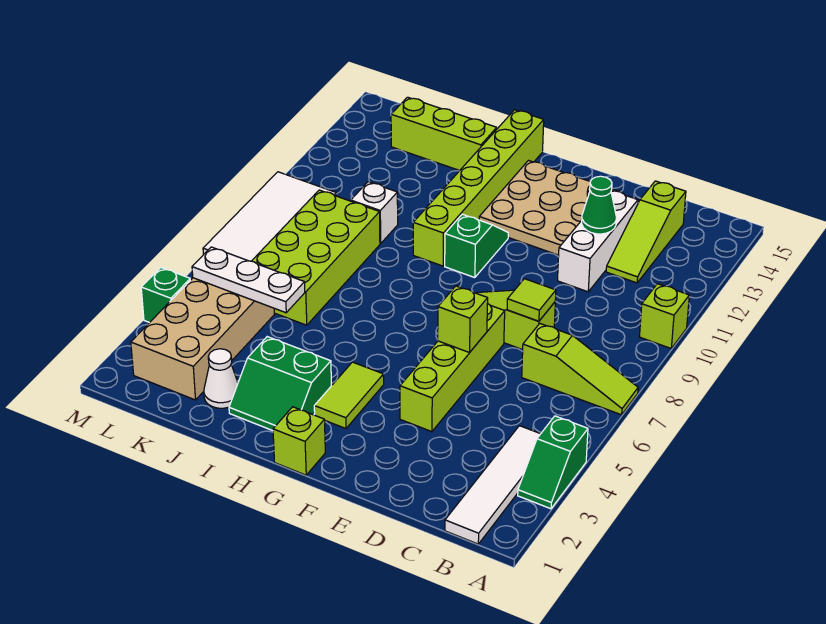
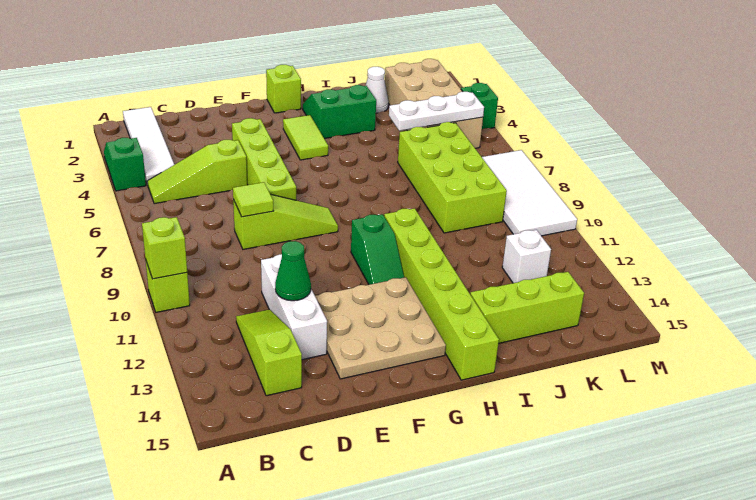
lime 1x3 slope [522,324,638,415] -> lime 1x3 slope moved to [147,140,247,204]
lime 1x1 brick [438,286,488,353] -> lime 1x1 brick moved to [142,217,187,279]
white 1x1 brick [351,182,398,244] -> white 1x1 brick moved to [502,230,551,283]

